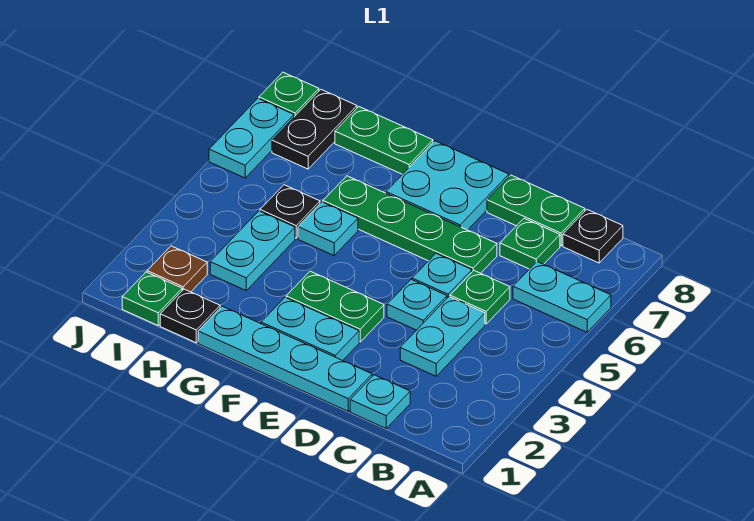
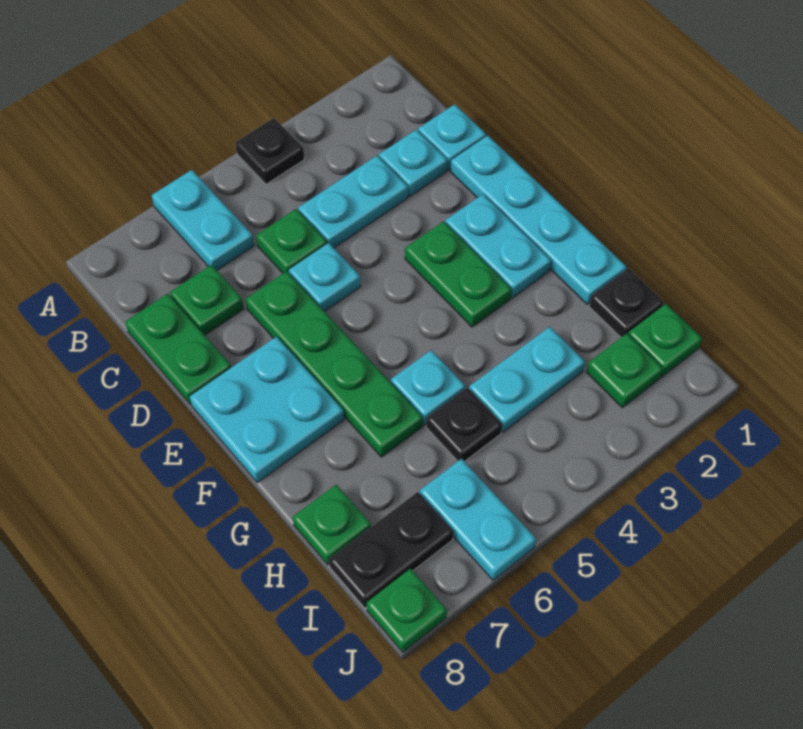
black 1x1 plate [563,210,623,263] -> black 1x1 plate moved to [235,118,304,184]
cyan 1x1 plate [387,280,447,330] -> cyan 1x1 plate moved to [379,130,448,196]
green 1x2 plate [335,107,433,174] -> green 1x1 plate [293,485,371,565]
brown 1x1 plate [147,246,207,292] -> green 1x1 plate [587,334,663,408]
cyan 1x2 plate [209,98,294,178] -> cyan 1x2 plate turned to [420,459,536,580]

